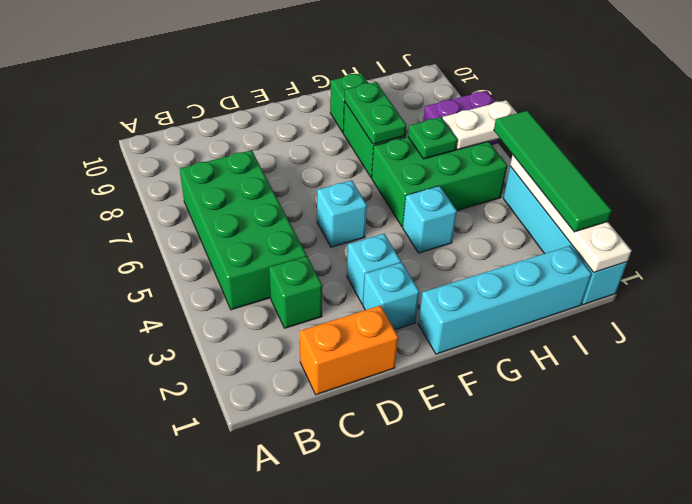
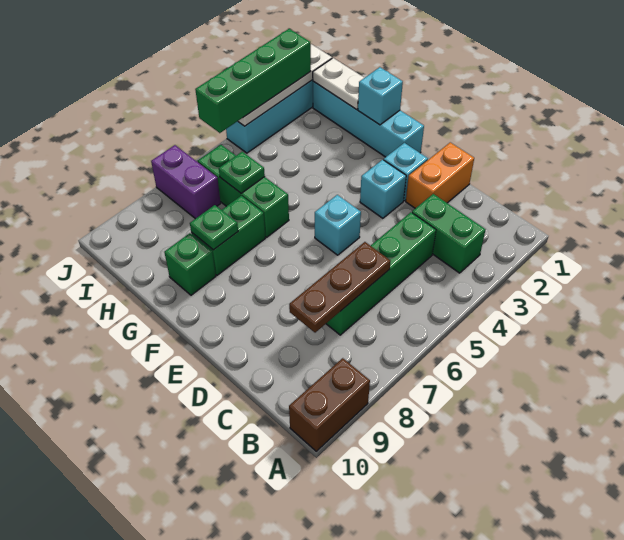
none -> brown 1x2 brick [289,358,370,451]
green 2x4 brick [180,150,306,310] -> green 1x4 brick [326,212,436,335]
orange 1x2 brick [300,305,398,395] -> orange 1x2 brick turned to [406,142,474,208]
green 1x1 brick [269,256,322,328] -> green 1x2 brick [412,194,486,273]
none -> brown 1x3 plate [289,242,390,333]
cyan 1x1 brick [403,186,457,253] -> cyan 1x1 brick moved to [358,67,403,125]
green 2x3 brick [372,137,507,227] -> green 1x3 brick [198,145,289,237]
green 1x2 plate [344,82,406,144] -> green 1x1 plate [190,205,238,250]
white 1x2 plate [442,100,517,150] -> white 1x2 plate moved to [313,58,364,110]
green 1x4 tile [494,111,612,232] -> green 1x4 brick [195,29,311,133]

